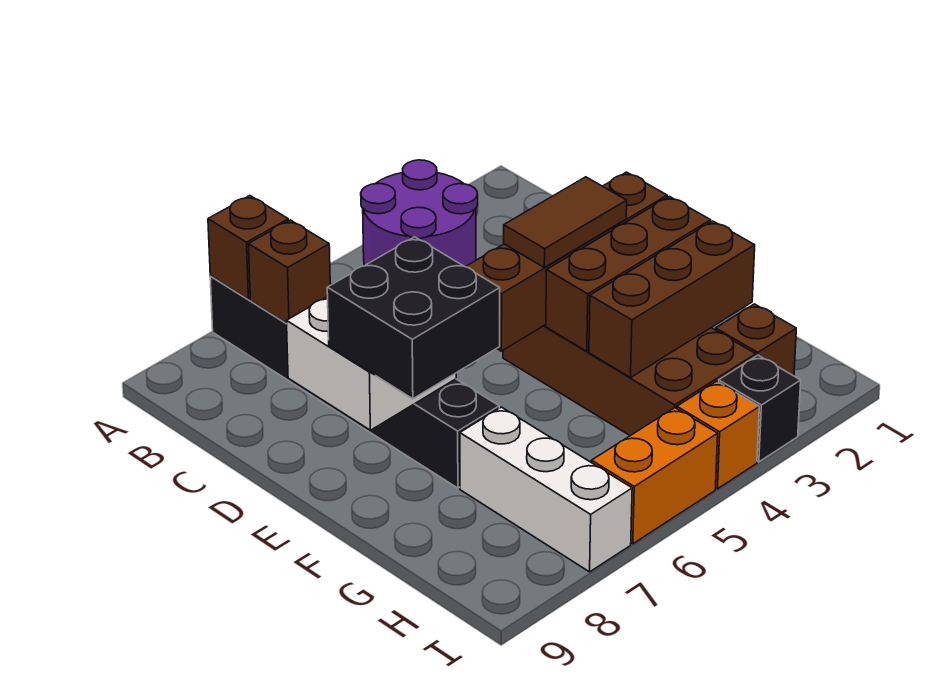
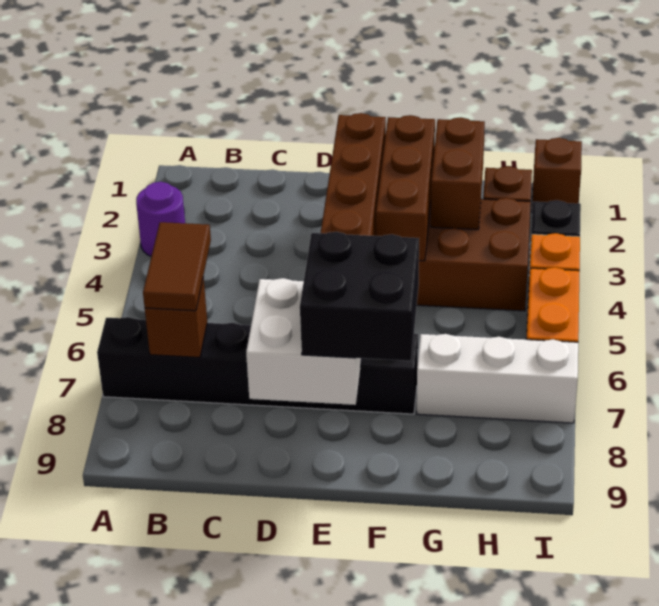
purple 2x2 round brick [361,160,478,267] -> purple 1x1 round brick [136,182,185,256]
brown 1x1 brick [208,196,288,299] -> brown 1x1 brick moved to [532,138,582,211]
brown 1x2 tile [504,177,627,267] -> brown 1x2 tile moved to [143,222,211,311]
brown 1x3 brick [589,221,755,378] -> brown 1x2 brick [431,117,485,230]

